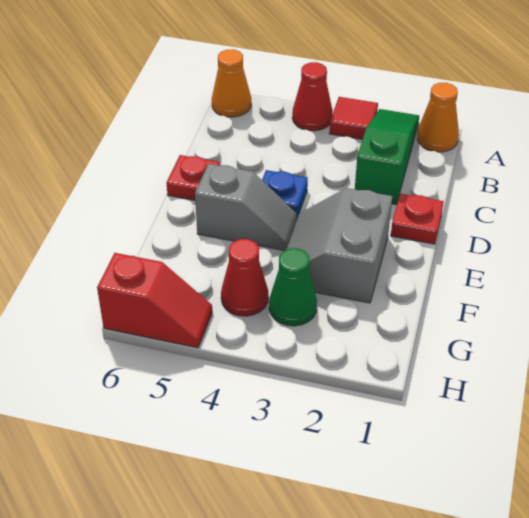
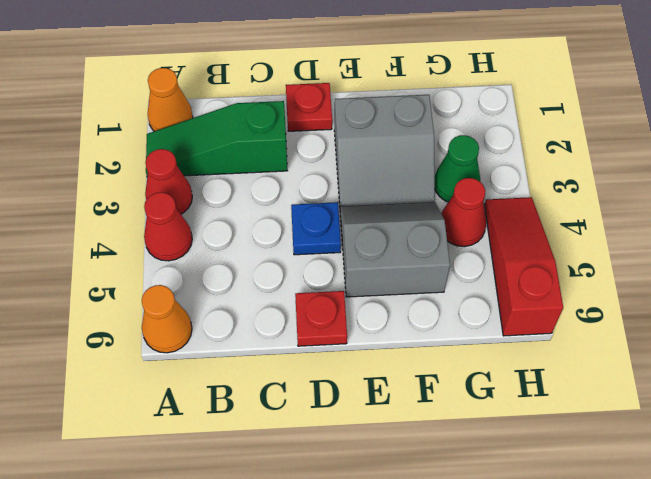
red 1x1 tile [329,97,378,139] -> red 1x1 cone [145,149,192,214]
grey 1x2 slope [195,164,297,251] -> grey 2x2 slope [340,202,450,297]
red 1x2 slope [97,253,212,348] -> red 1x3 slope [485,197,563,336]

